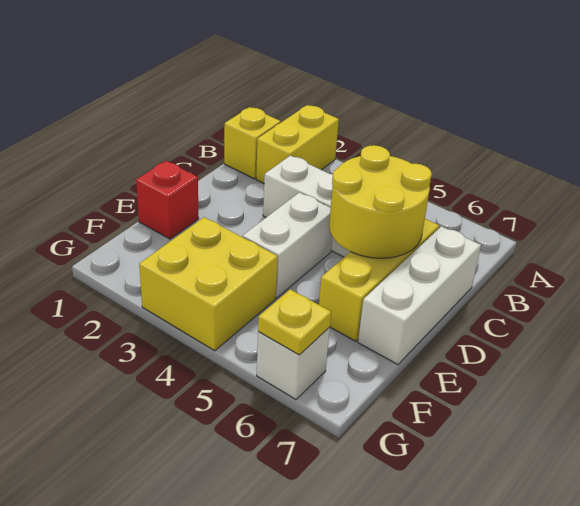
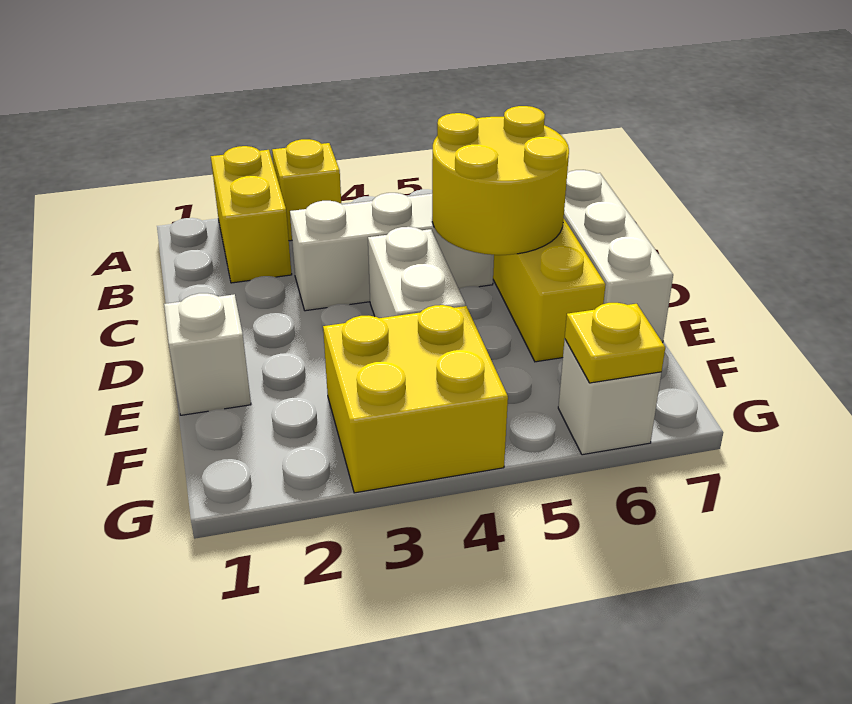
yellow 1x1 brick [224,107,281,179] -> yellow 1x1 brick moved to [272,139,341,241]
red 1x1 brick [136,161,199,239] -> white 1x1 brick [164,293,251,415]

